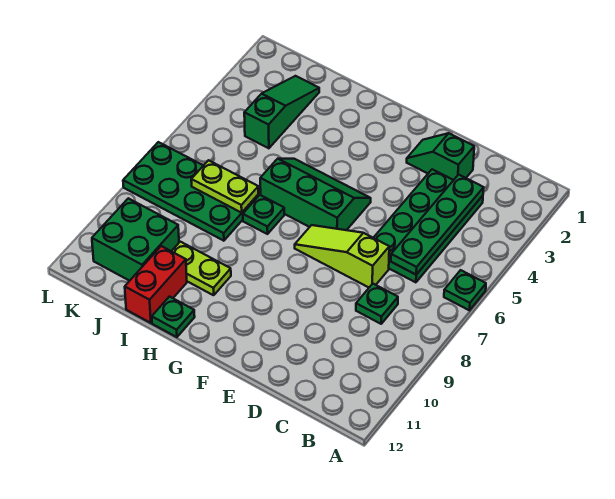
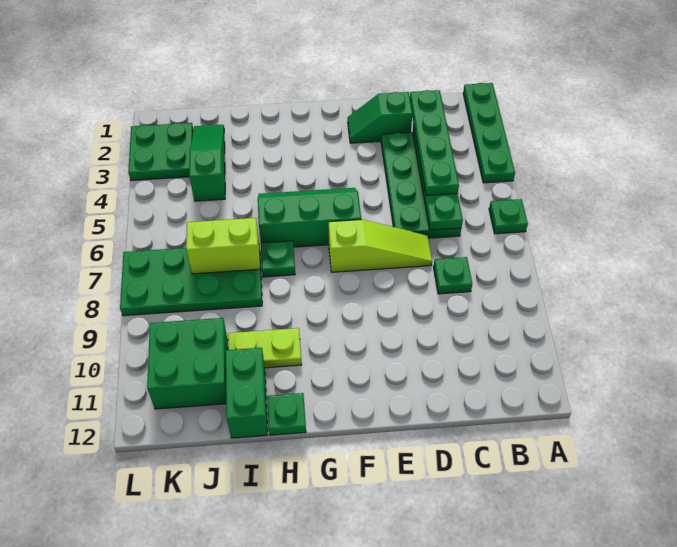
none -> green 1x4 plate [463,83,515,183]
none -> green 1x4 plate [410,90,459,195]
lime 1x3 slope [295,225,389,287] -> lime 1x3 slope turned to [329,220,432,272]
lime 1x2 plate [191,160,258,213] -> lime 1x2 brick [186,218,260,274]
red 1x2 brick [125,246,187,323] -> green 1x2 brick [226,348,268,438]
none -> green 2x2 plate [128,123,193,180]

